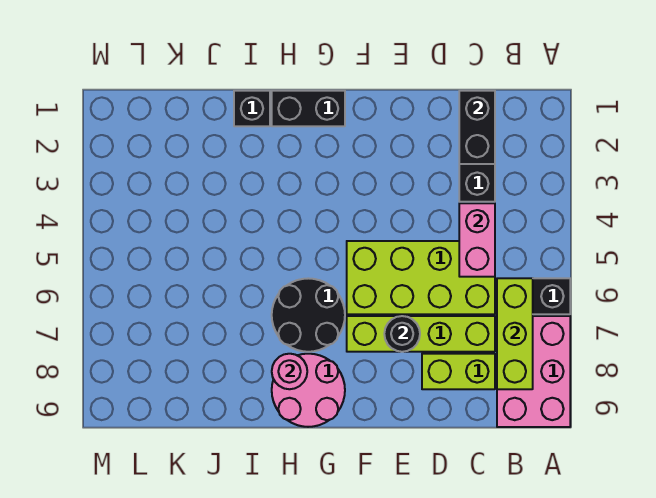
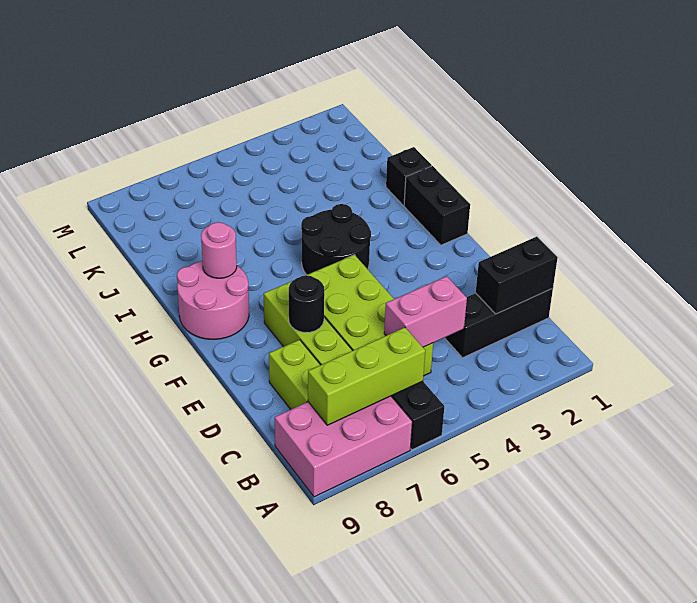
black 2x2 round brick [272,278,345,352] -> black 2x2 round brick moved to [301,204,371,275]

